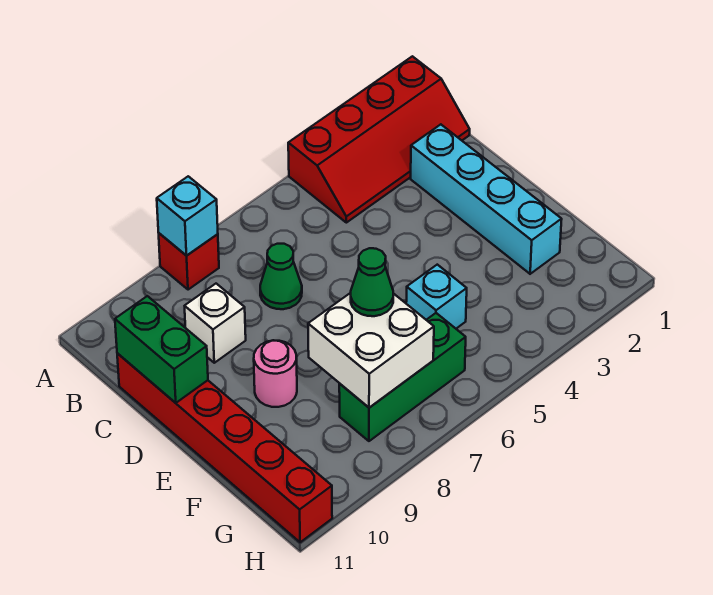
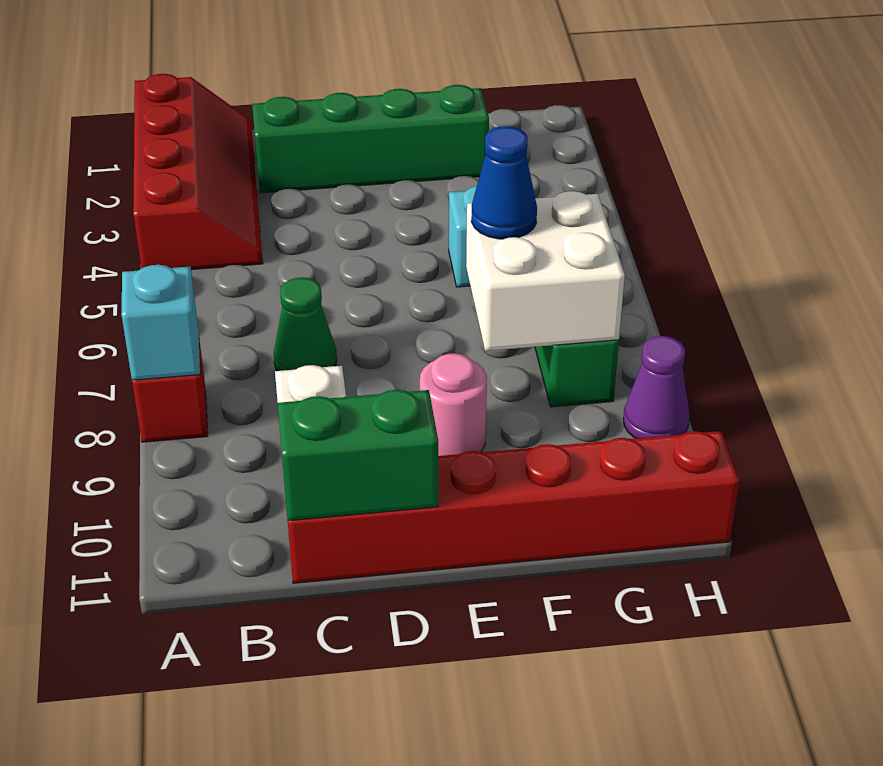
cyan 1x4 brick [411,124,562,274] -> green 1x4 brick [252,85,489,193]
green 1x1 cone [351,248,393,316] -> blue 1x1 cone [471,126,537,239]
none -> purple 1x1 cone [623,336,690,438]

